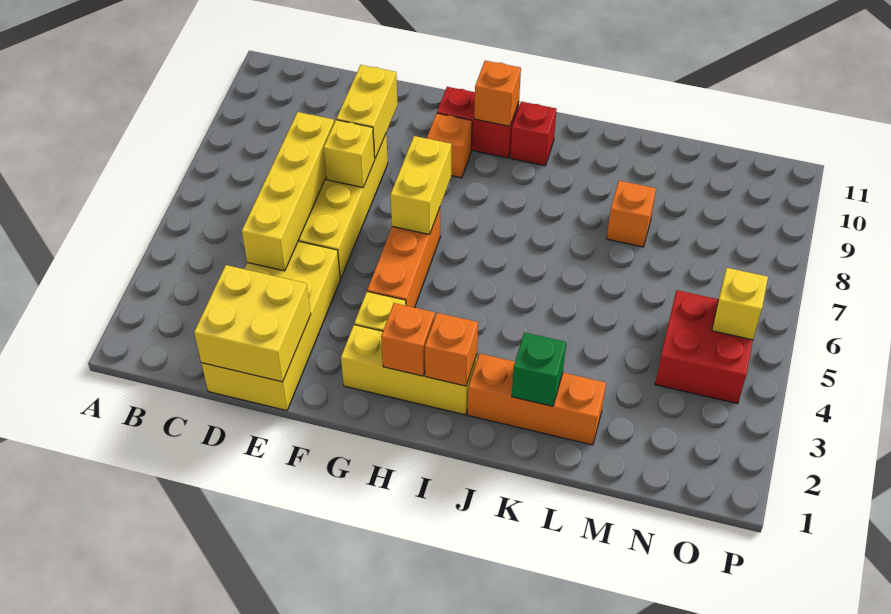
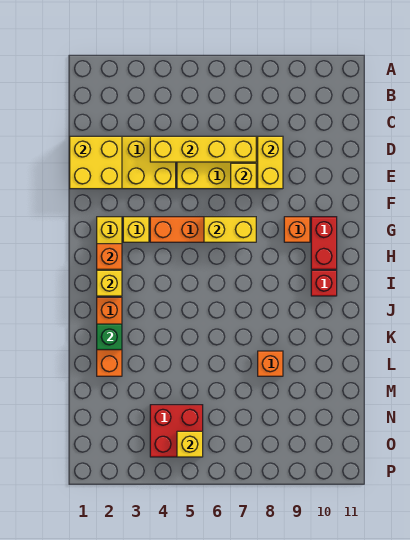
yellow 1x2 brick [337,65,398,158] -> yellow 1x2 brick turned to [258,136,283,189]
orange 1x1 brick [474,61,521,126] -> none
orange 1x1 brick [425,313,478,386] -> yellow 1x1 brick [97,270,122,296]

